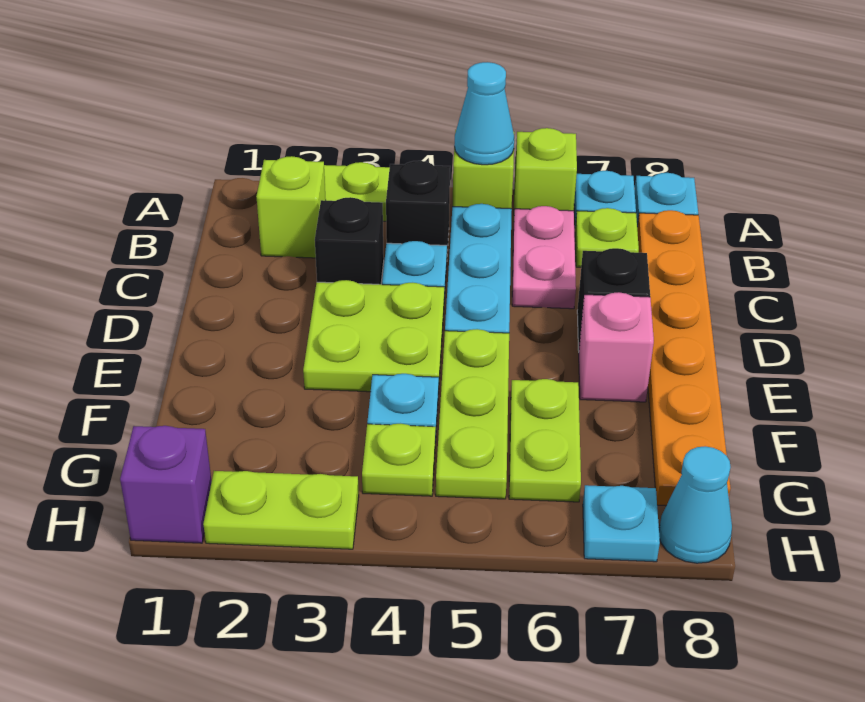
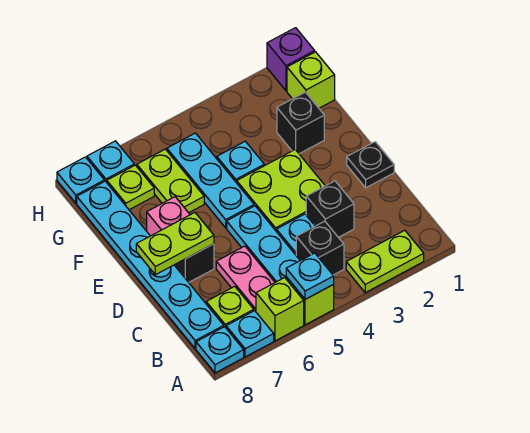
cyan 1x1 cone [454,62,514,165] -> cyan 1x1 plate [286,253,334,299]
lime 1x1 brick [256,156,326,258] -> lime 1x1 brick moved to [287,52,335,108]
orange 1x6 plate [637,210,731,506] -> cyan 1x6 plate [77,181,224,349]
none -> black 1x1 plate [347,142,394,188]
lime 1x3 plate [436,329,509,499] -> cyan 1x3 plate [167,133,254,228]
none -> black 1x1 brick [277,92,324,154]
lime 1x1 plate [362,424,436,496] -> lime 1x1 plate moved to [107,165,154,210]
lime 1x2 plate [203,471,359,549] -> lime 1x2 plate moved to [136,213,214,275]
cyan 1x1 cone [659,446,732,563] -> cyan 1x1 plate [57,157,104,203]

